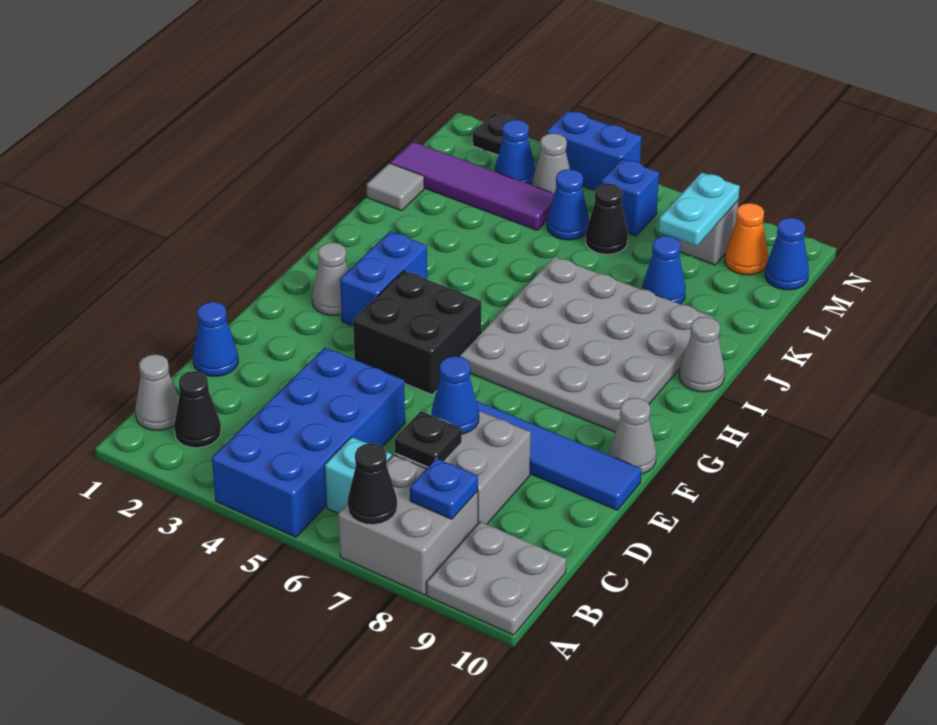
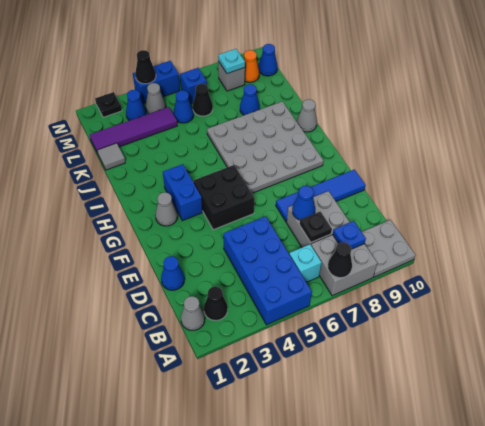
grey 1x1 cone [610,398,656,474] -> none
cyan 1x2 plate [659,172,740,246] -> cyan 1x1 plate [218,49,245,74]
none -> black 1x1 cone [135,50,156,84]

